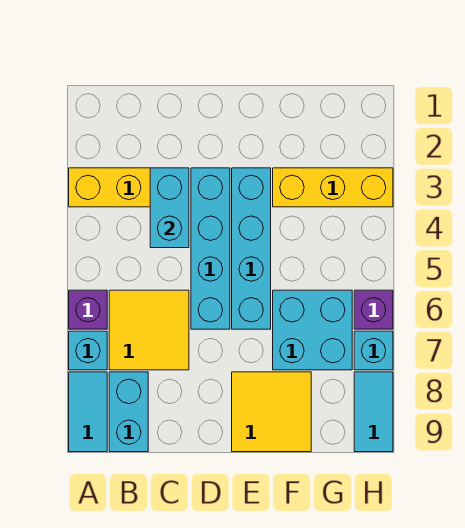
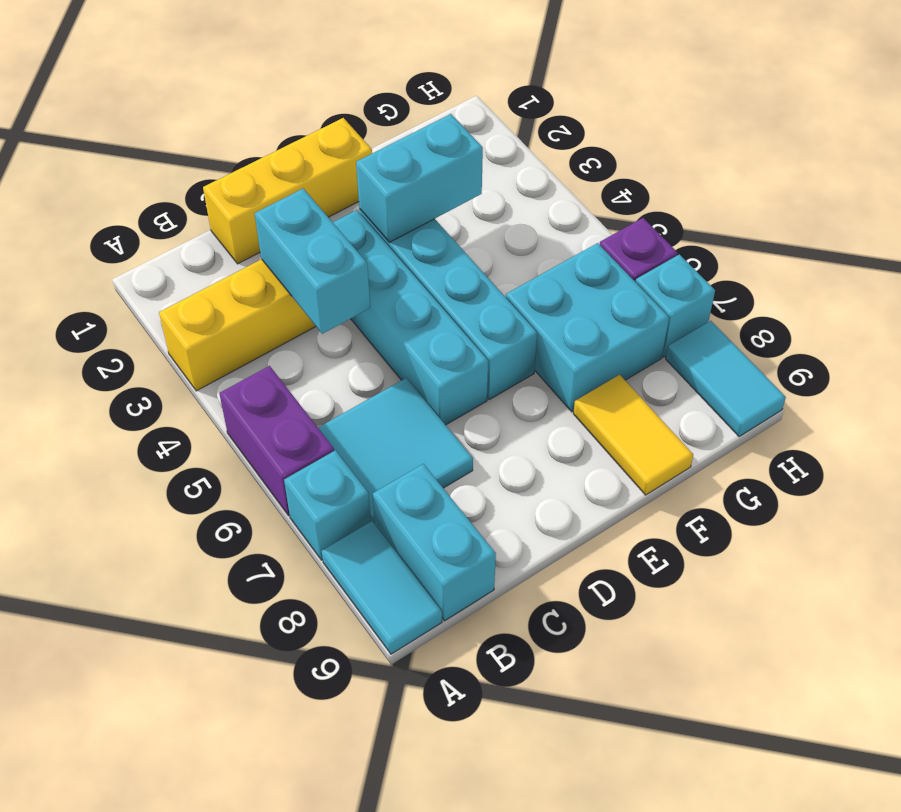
purple 1x1 brick [69,290,107,329] -> purple 1x2 brick [219,366,334,515]
yellow 2x2 tile [109,290,189,370] -> cyan 2x2 tile [318,378,473,524]
none -> cyan 1x2 brick [356,114,483,242]
yellow 2x2 tile [232,372,311,452] -> yellow 1x2 tile [573,375,693,495]
yellow 1x3 brick [273,168,393,207] -> yellow 1x3 brick moved to [203,118,372,264]

